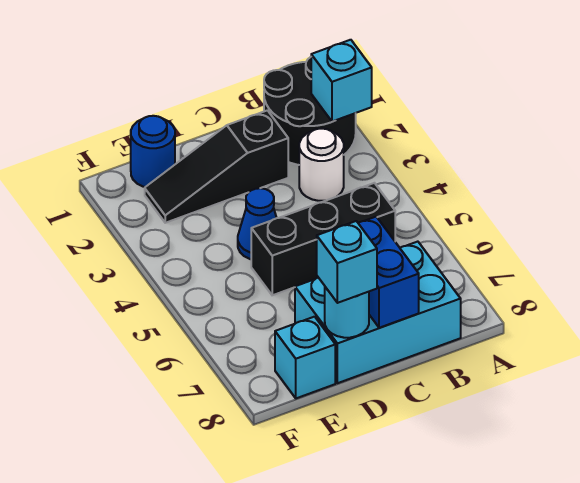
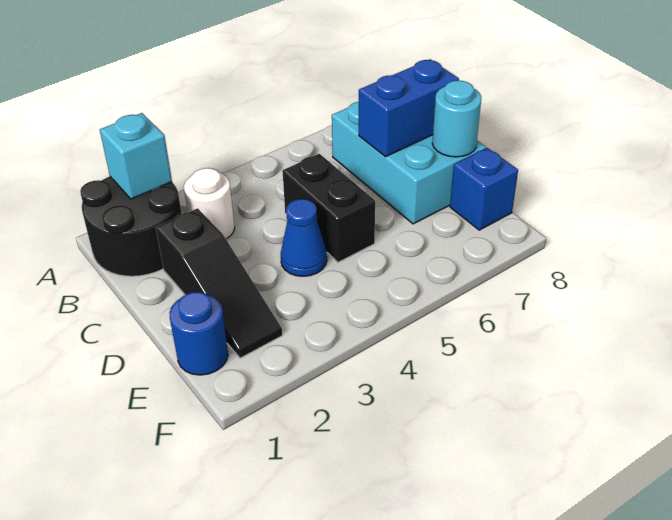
black 1x3 brick [251,183,395,295] -> black 1x2 brick [283,154,375,262]
cyan 1x1 brick [317,221,377,303] -> none
cyan 1x1 brick [275,317,335,398] -> blue 1x1 brick [450,148,518,230]

